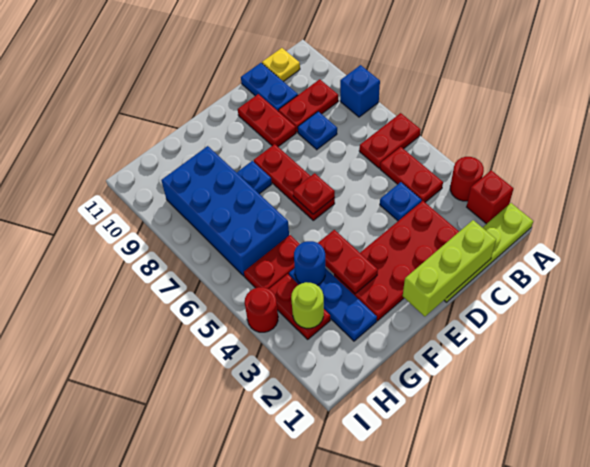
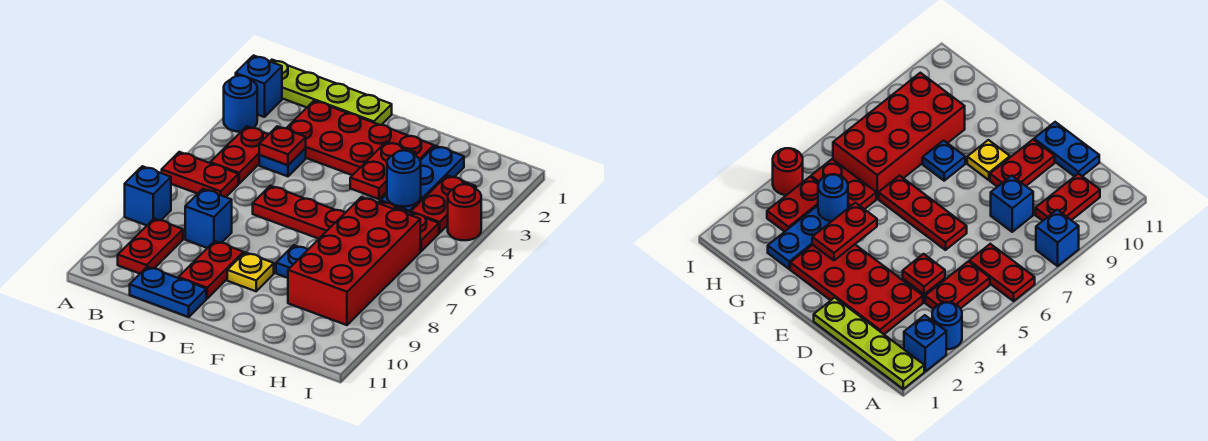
red 1x1 brick [467,170,513,224] -> blue 1x1 brick [236,56,282,117]
red 1x1 round brick [450,157,484,201] -> blue 1x1 round brick [224,76,257,132]
red 1x2 plate [278,79,338,132] -> red 1x2 plate turned to [118,219,183,274]
yellow 1x1 plate [262,48,300,82] -> yellow 1x1 plate moved to [227,252,274,291]
lime 1x3 brick [403,220,496,316] -> none
blue 1x1 plate [298,112,337,150] -> blue 1x1 brick [185,189,232,248]
blue 1x2 plate [241,63,298,111] -> blue 1x2 plate turned to [130,267,206,317]
red 1x3 plate [254,144,335,220] -> red 1x3 plate turned to [253,186,345,239]
red 1x1 plate [293,173,335,214] -> red 1x1 plate moved to [259,126,306,165]
blue 2x4 brick [161,146,289,276] -> red 2x4 brick [288,197,420,325]
lime 1x1 round brick [291,282,324,328] -> none

